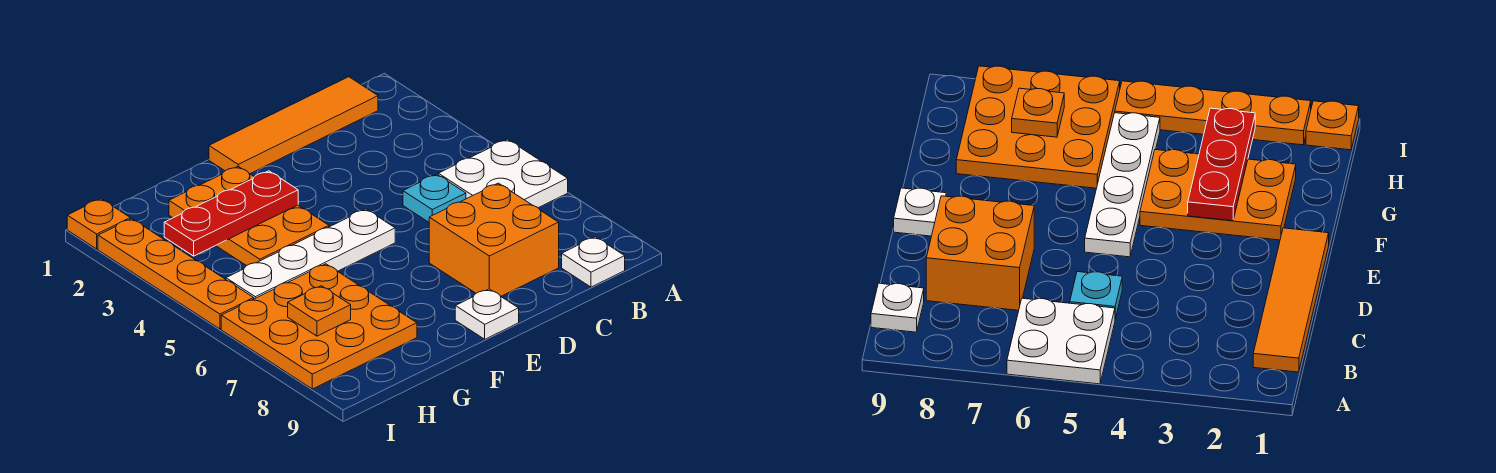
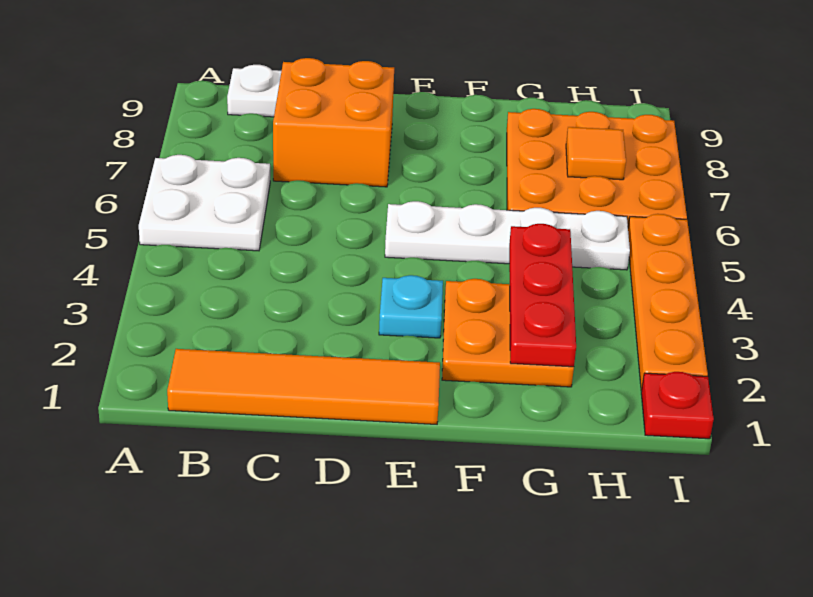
cyan 1x1 plate [403,174,466,222] -> cyan 1x1 plate moved to [379,275,443,338]
white 1x1 plate [455,289,519,339] -> none
orange 2x3 plate [169,167,329,266] -> orange 2x2 plate [442,279,574,387]
red 1x3 plate [164,171,298,256] -> red 1x3 plate turned to [509,224,576,367]
orange 1x1 plate [288,286,351,336] -> orange 1x1 tile [566,127,626,180]
orange 1x1 plate [67,199,130,249] -> red 1x1 plate [641,372,714,439]

